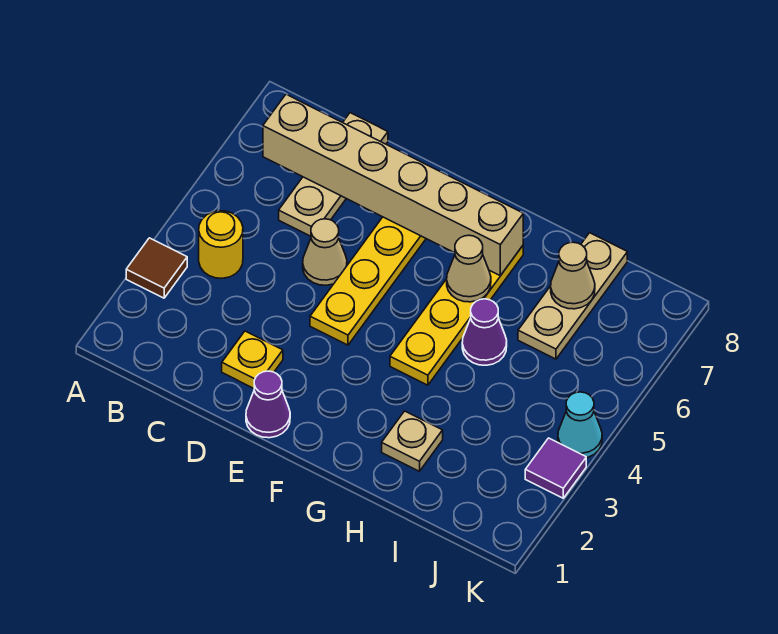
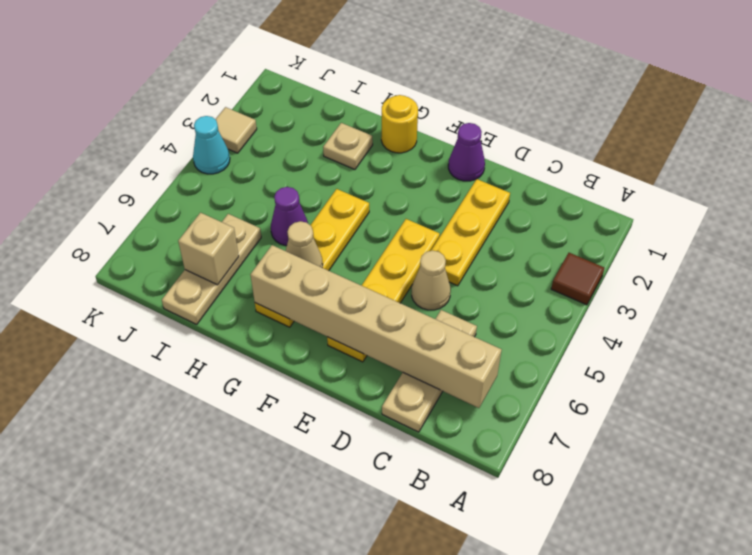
yellow 1x1 round brick [199,211,243,278] -> yellow 1x1 round brick moved to [381,95,418,153]
yellow 1x1 plate [222,331,283,388] -> yellow 1x3 plate [431,179,510,286]
tan 1x1 cone [551,242,595,309] -> tan 1x1 brick [178,213,239,285]
purple 1x1 tile [525,438,586,498] -> tan 1x1 tile [215,107,257,153]

